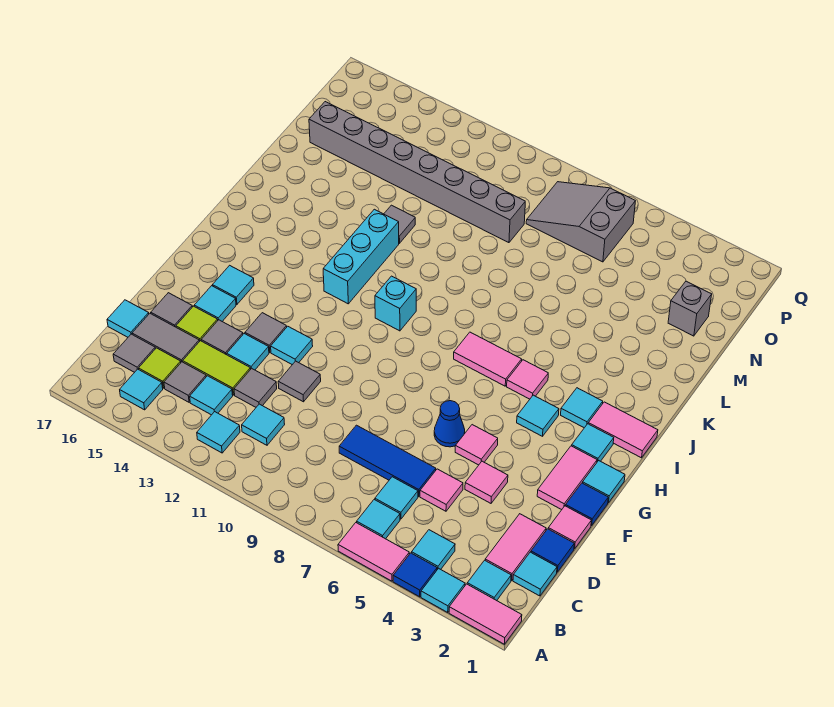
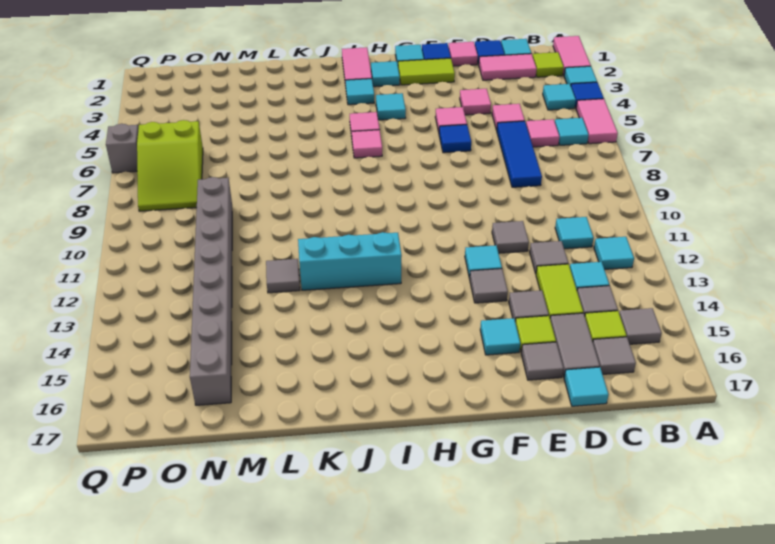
cyan 1x1 tile [467,560,511,601] -> lime 1x1 tile [533,52,564,77]
cyan 1x1 tile [120,369,163,410] -> grey 1x1 tile [619,308,662,344]
cyan 1x1 tile [375,477,418,519] -> pink 1x1 tile [526,119,559,147]
cyan 1x1 tile [227,334,269,370] -> none
pink 1x2 tile [537,446,597,510] -> lime 1x2 tile [398,58,455,85]
blue 1x1 cone [434,401,465,447] -> blue 1x1 tile [439,125,471,153]
cyan 1x1 tile [213,265,254,304] -> none
pink 1x2 tile [454,332,522,386] -> pink 1x1 tile [352,130,382,158]
cyan 1x1 brick [375,276,416,331] -> none
grey 1x1 brick [668,281,712,336] -> grey 1x1 brick moved to [106,124,138,173]
grey 2x3 slope [526,182,635,262] -> lime 2x3 slope [137,120,203,211]

